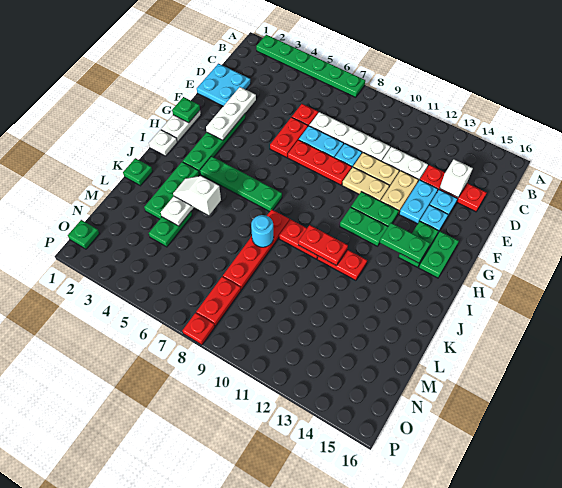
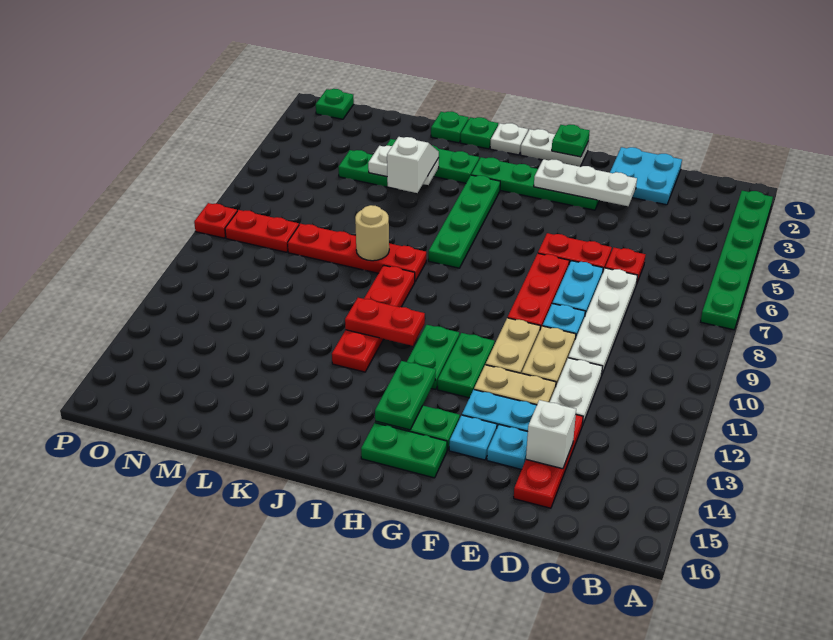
none -> green 1x1 plate [461,117,498,149]
red 1x2 plate [298,225,348,266] -> red 1x2 plate turned to [345,298,425,346]
cyan 1x1 round brick [251,215,274,247] -> tan 1x1 round brick [355,205,389,261]

